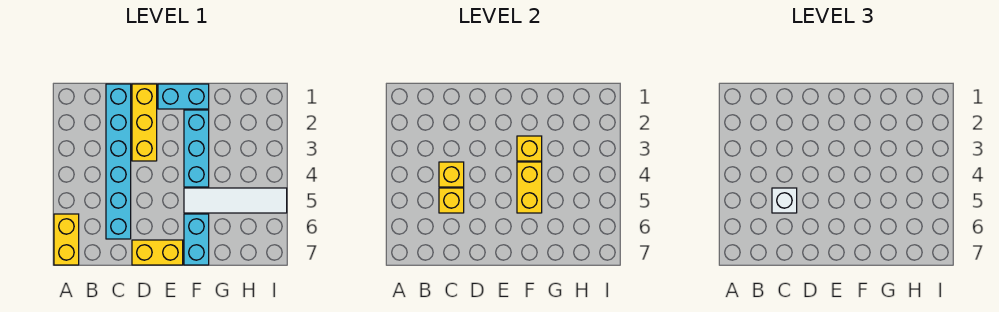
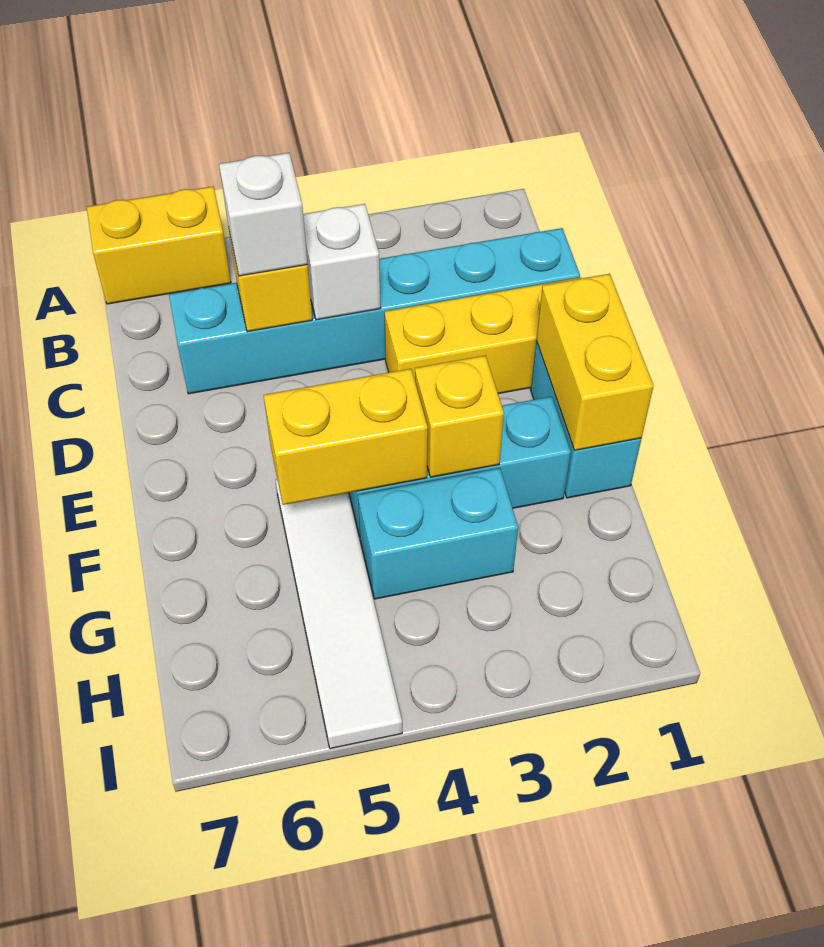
yellow 1x1 brick [439,162,464,187] -> white 1x1 brick [303,204,381,320]
yellow 1x2 brick [132,240,183,265] -> yellow 1x2 brick moved to [536,274,654,450]
cyan 1x2 brick [184,214,209,265] -> cyan 1x2 brick moved to [358,468,518,599]

